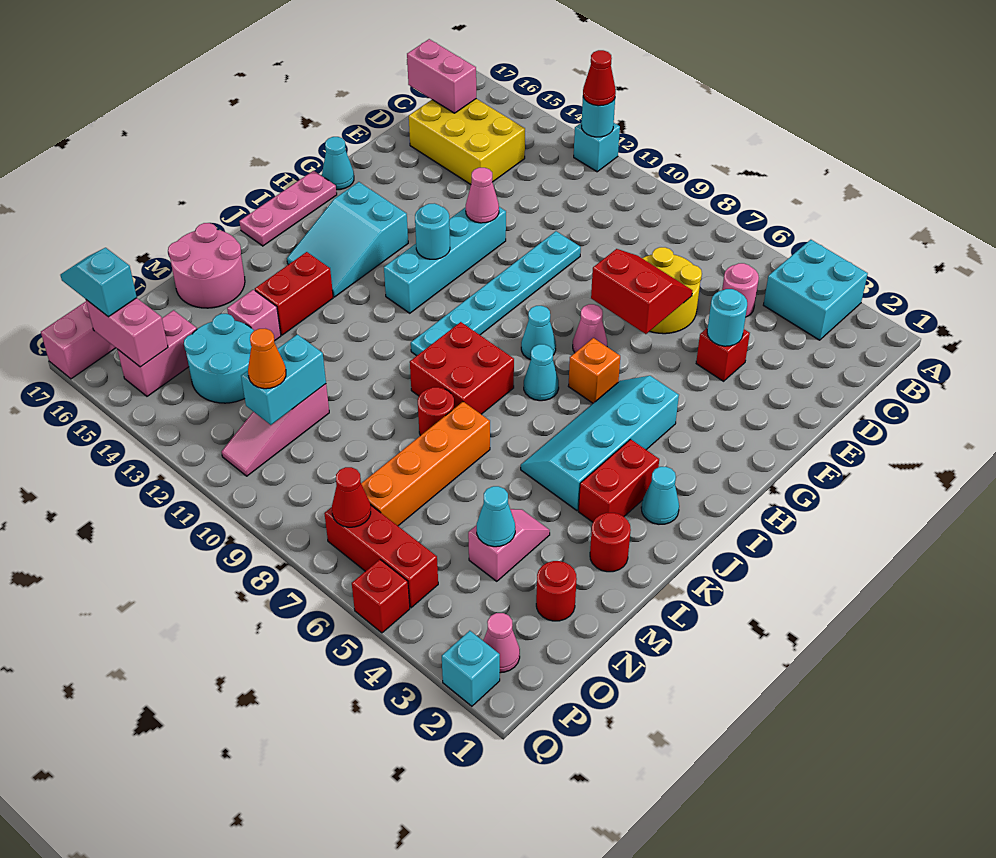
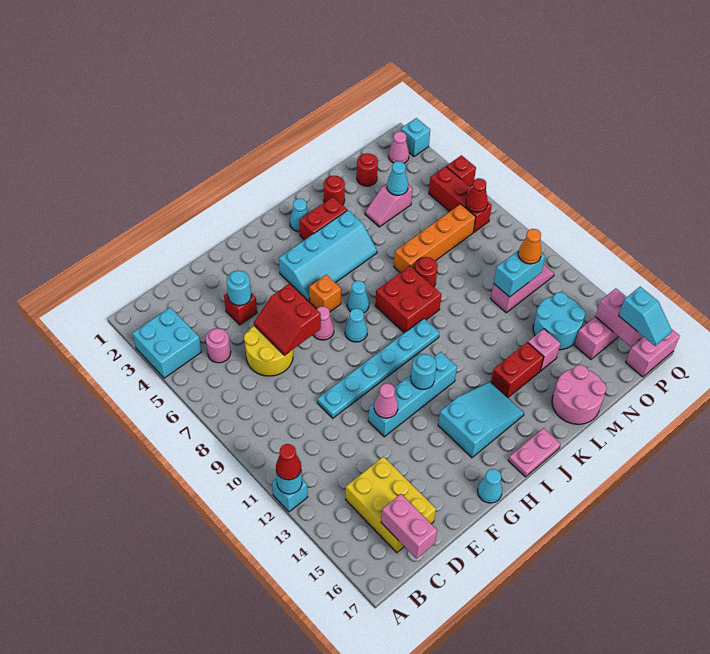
pink 1x3 plate [239,171,337,246] -> pink 1x2 plate [508,428,561,477]

